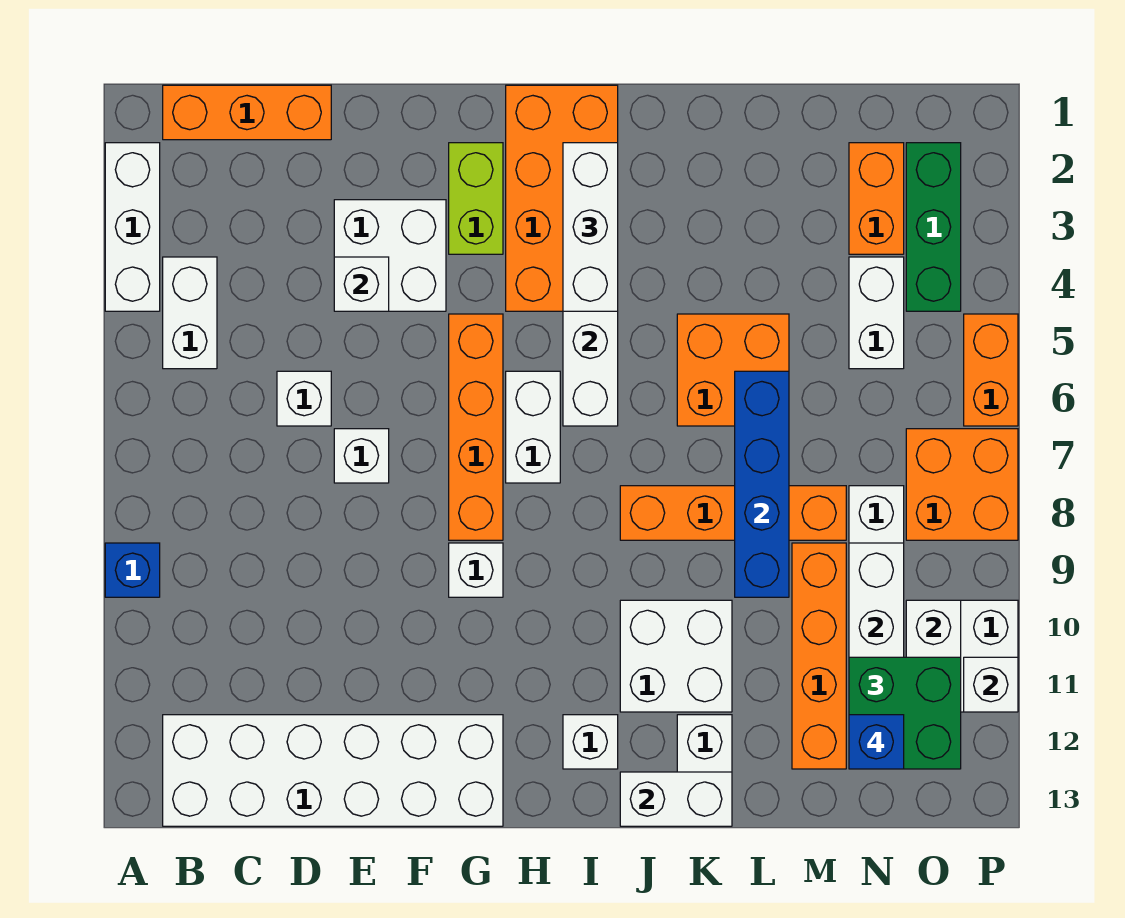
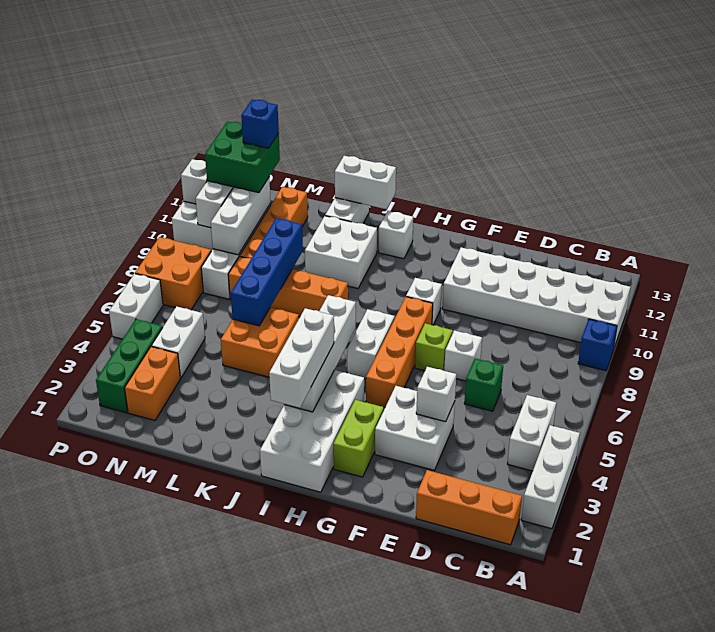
white 2x6 brick [163,715,503,826] -> white 2x6 brick moved to [442,247,630,350]
white 1x1 brick [277,371,331,426] -> green 1x1 brick [464,358,503,411]
none -> lime 1x1 brick [415,323,453,371]
orange 2x4 brick [506,85,618,311] -> white 2x4 brick [260,370,364,492]
orange 1x2 brick [964,314,1018,426] -> white 1x2 brick [109,274,163,339]

